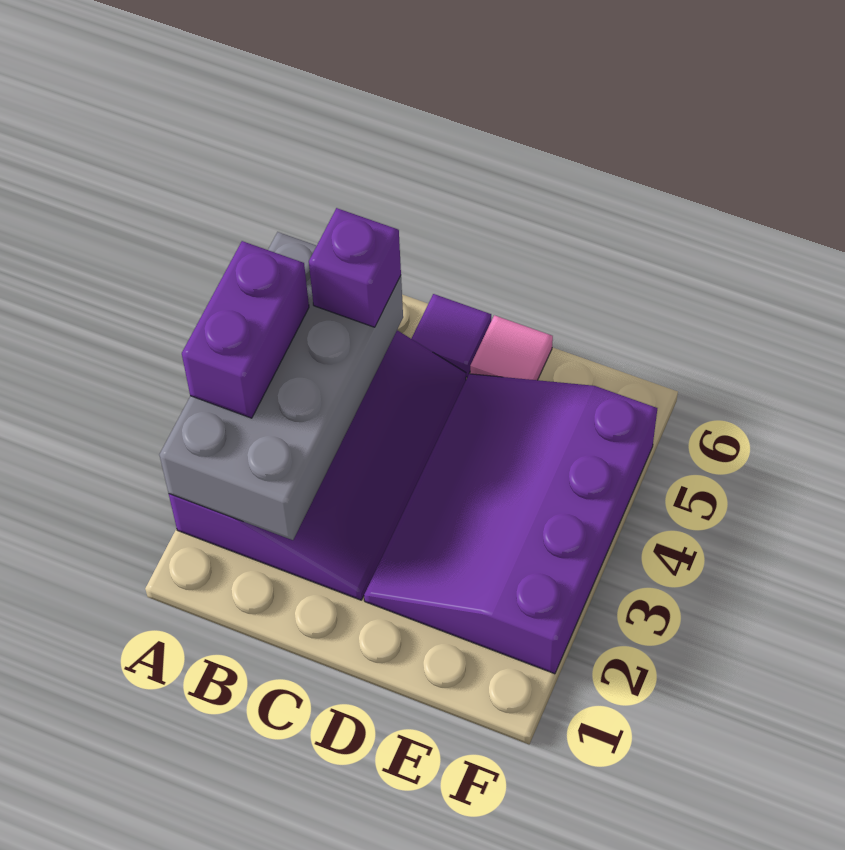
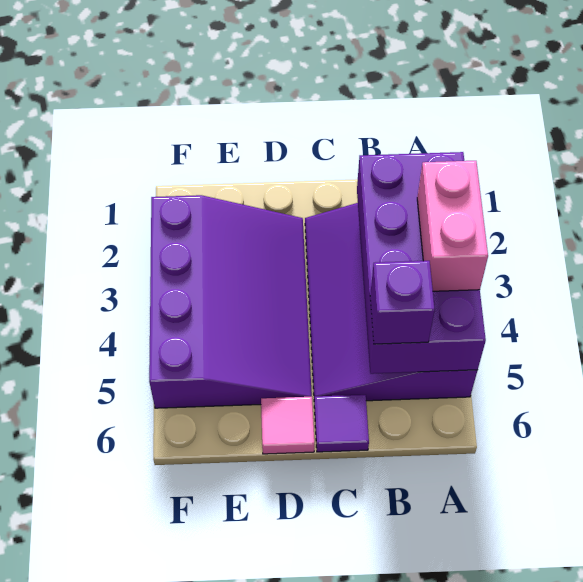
grey 2x4 brick [159,232,403,540] -> purple 2x4 brick [357,152,486,374]
purple 1x2 brick [182,241,309,418] -> pink 1x2 brick [417,161,488,291]

